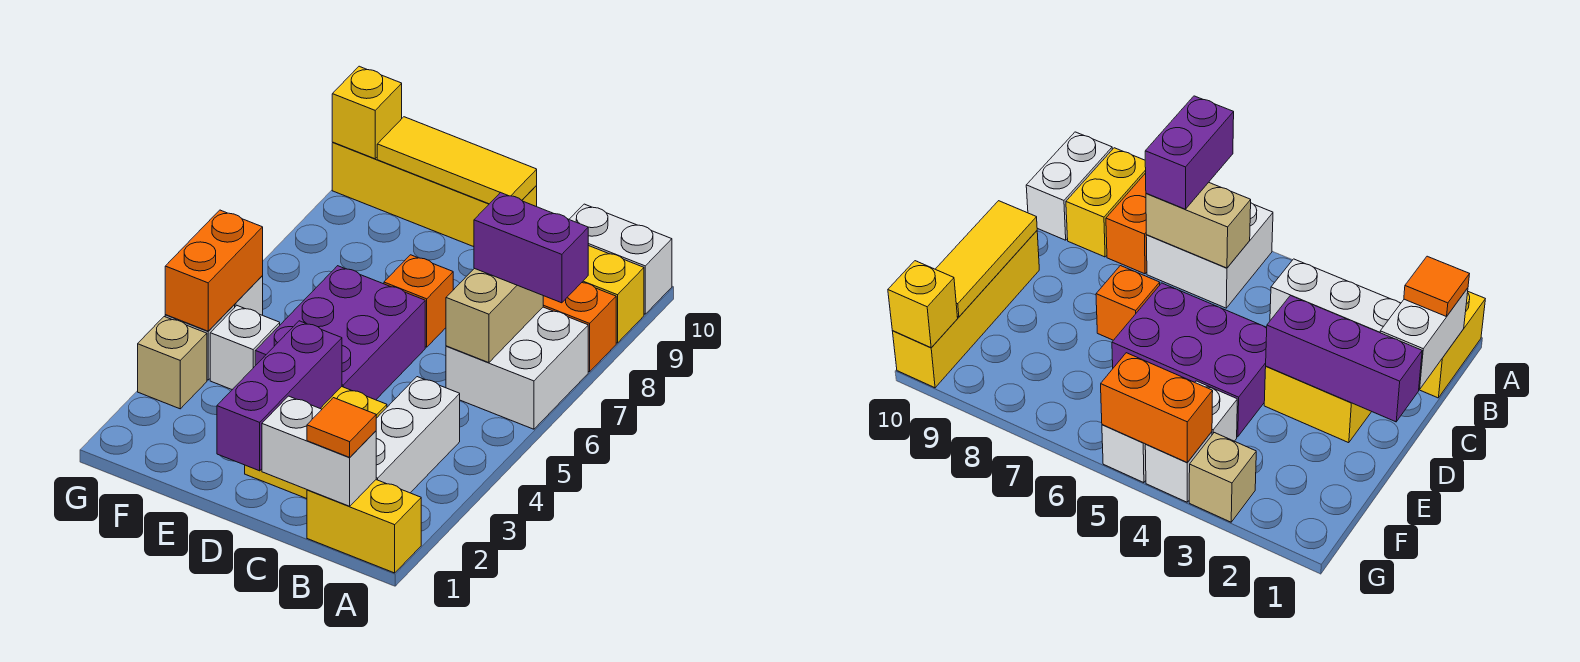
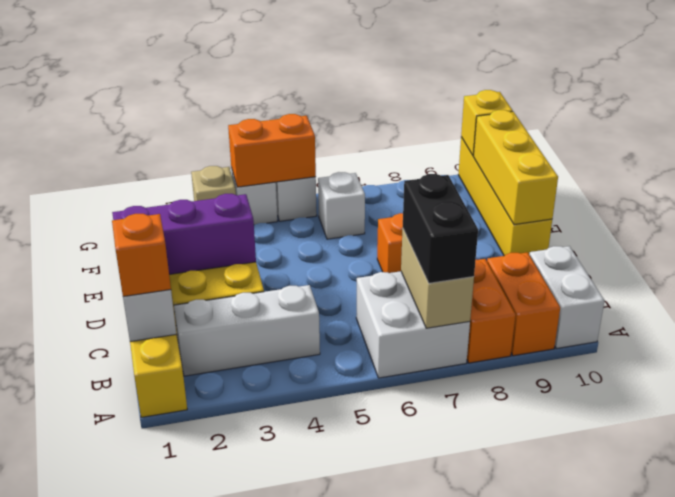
purple 1x2 brick [474,192,588,303] -> black 1x2 brick [403,174,478,283]
yellow 1x2 brick [582,246,644,343] -> orange 1x2 brick [487,252,560,356]
orange 1x1 tile [307,398,376,457] -> orange 1x1 brick [112,214,171,296]
tan 1x2 brick [446,268,543,363] -> tan 1x2 brick turned to [401,228,474,328]
purple 2x3 brick [255,266,425,400] -> none
yellow 1x3 tile [377,117,537,204] -> yellow 1x3 brick [473,110,558,225]
white 1x1 brick [210,306,280,390] -> white 1x1 brick moved to [318,172,365,239]

